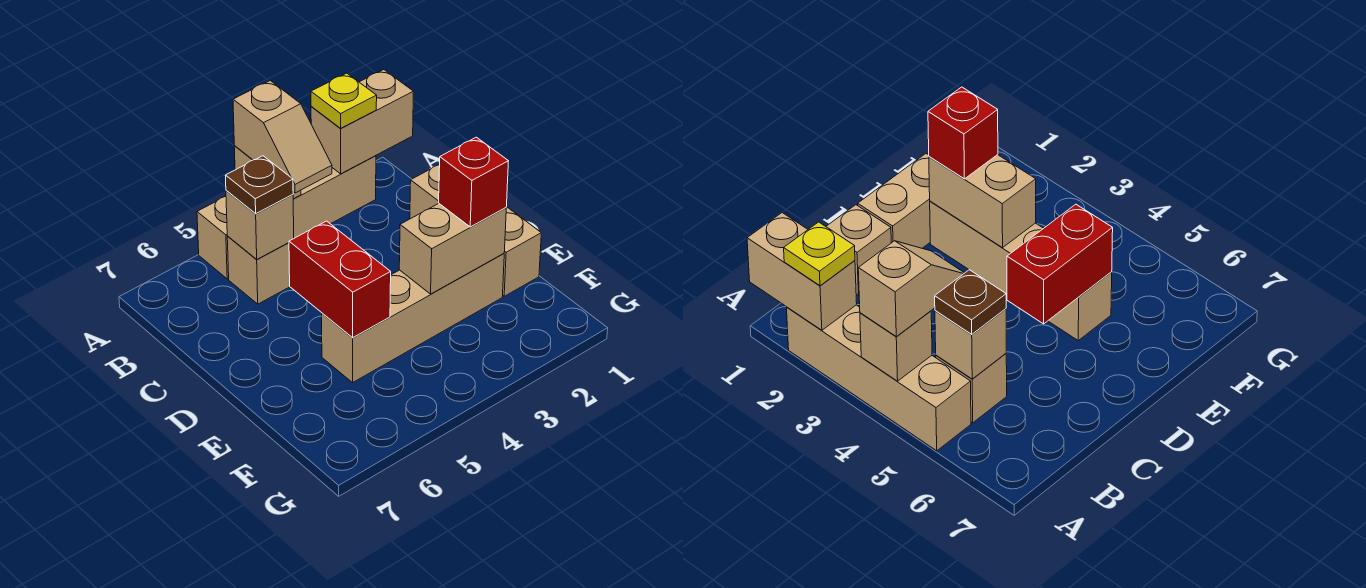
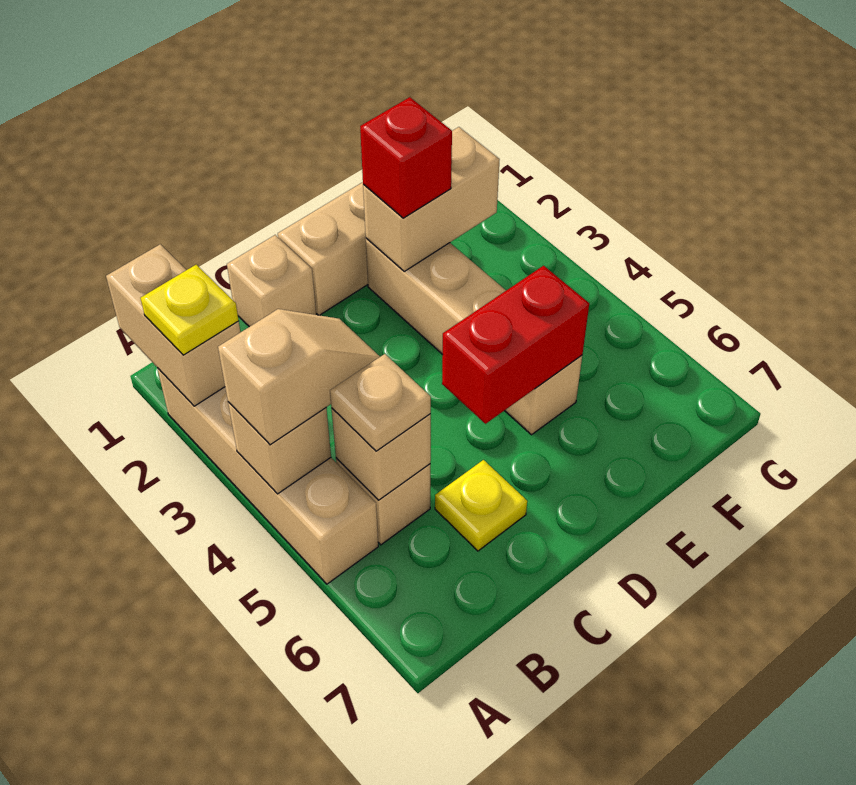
brown 1x1 plate [225,156,293,214] -> tan 1x1 plate [330,354,431,451]
none -> yellow 1x1 plate [435,460,527,551]
tan 1x2 brick [399,204,506,294] -> tan 1x2 brick turned to [363,127,500,271]

